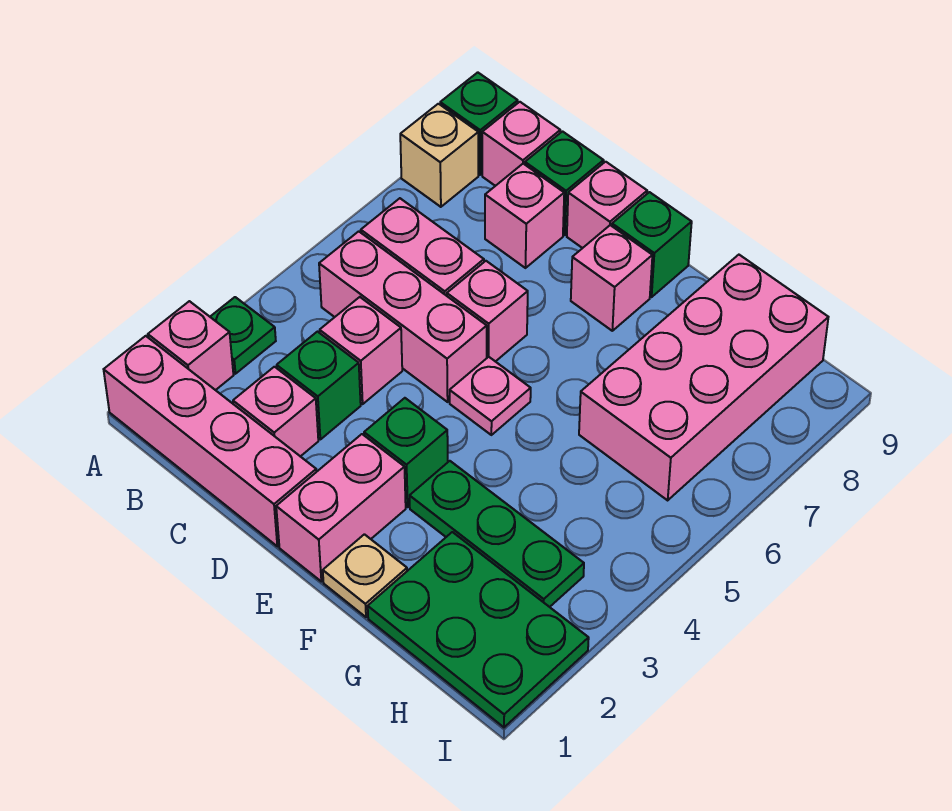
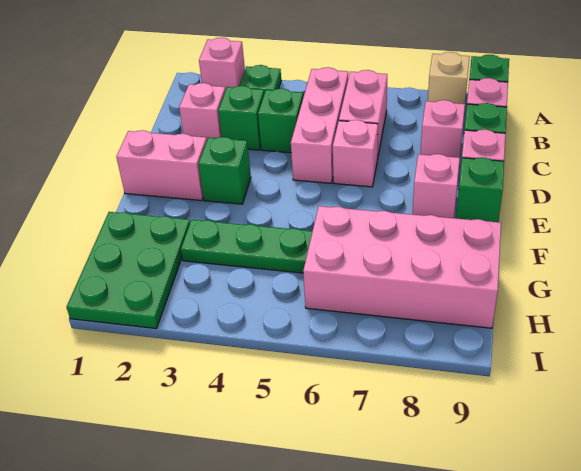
pink 1x4 brick [104,336,316,546] -> none
pink 1x1 brick [320,297,402,404] -> green 1x1 brick [258,88,303,153]
pink 1x1 plate [450,357,531,435] -> none
tan 1x1 plate [323,534,407,617] -> none
green 1x3 plate [410,461,584,607] -> green 1x3 plate turned to [181,220,313,273]

